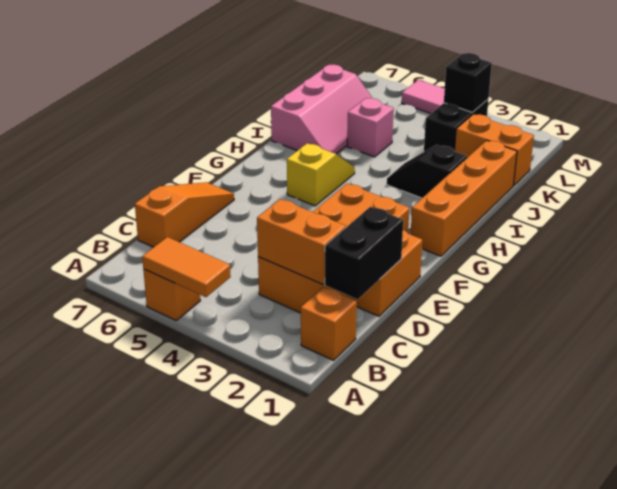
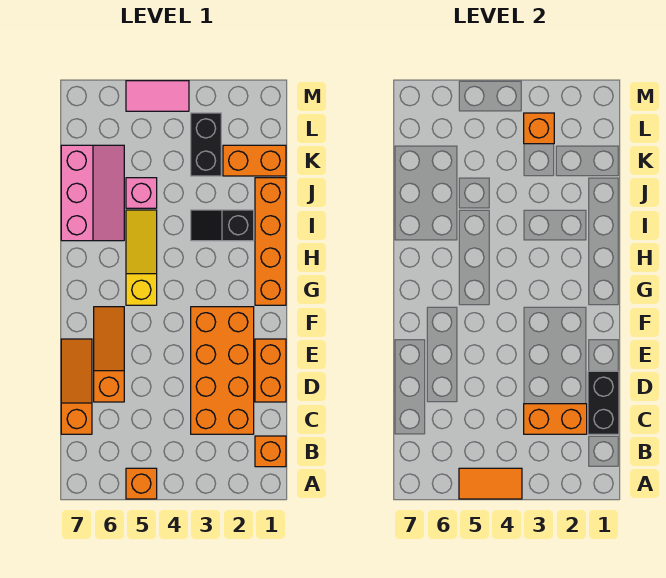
none -> orange 1x3 slope [94,307,124,402]
yellow 1x2 slope [287,143,355,206] -> yellow 1x3 slope [126,210,157,305]
black 1x1 brick [444,53,492,112] -> orange 1x1 brick [524,113,554,144]

